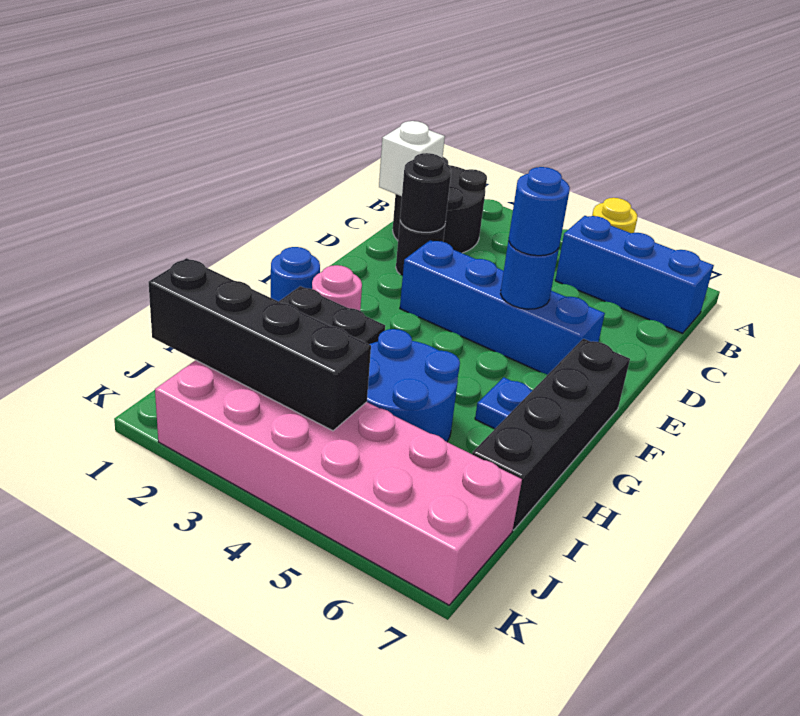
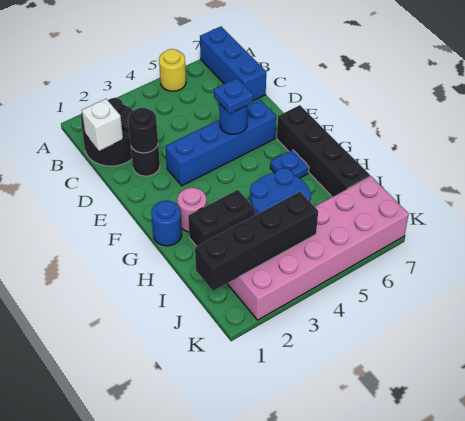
blue 1x3 brick [555,216,714,333] -> blue 1x3 brick turned to [200,26,266,101]
blue 1x1 round brick [509,167,570,256] -> blue 1x1 plate [214,78,253,114]

